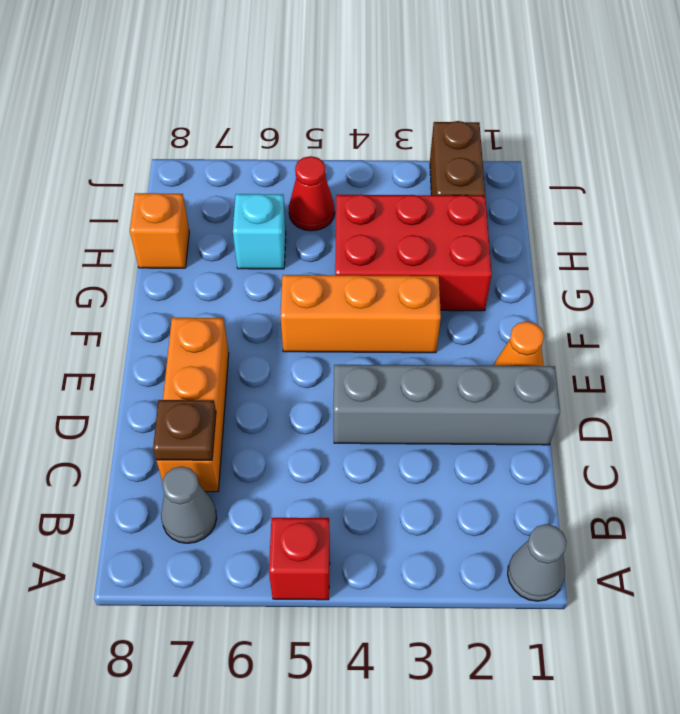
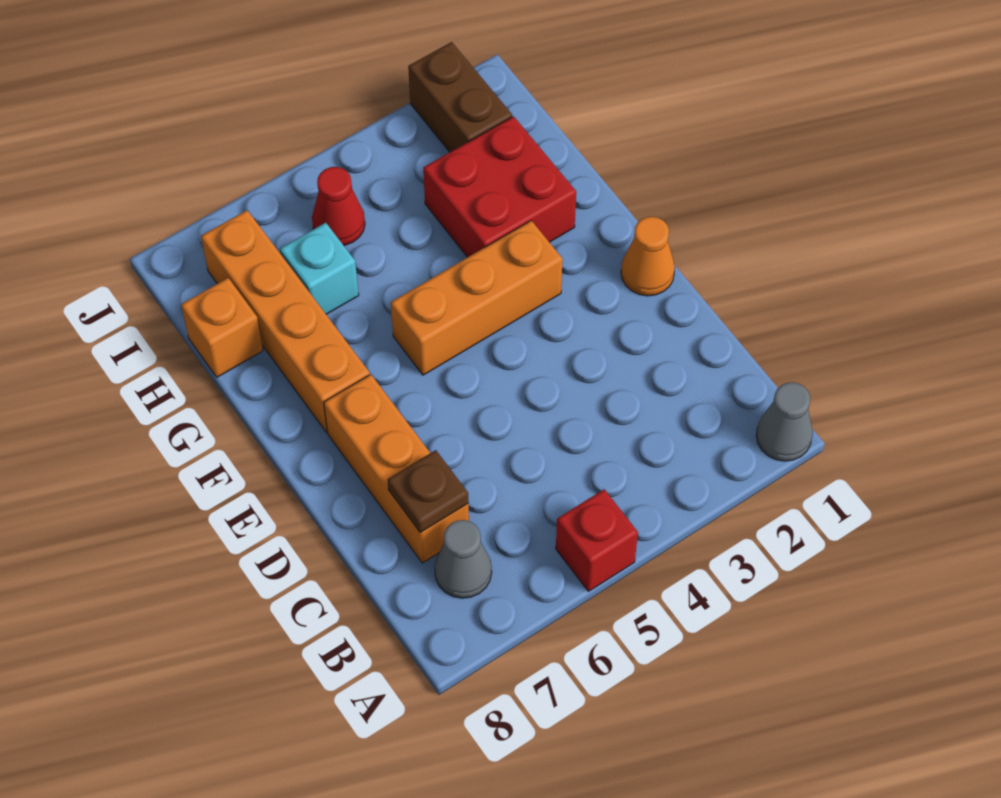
grey 1x4 brick [334,365,560,445] -> none
none -> orange 1x4 brick [201,210,370,432]
red 2x3 brick [335,195,492,311] -> red 2x2 brick [423,116,576,257]

